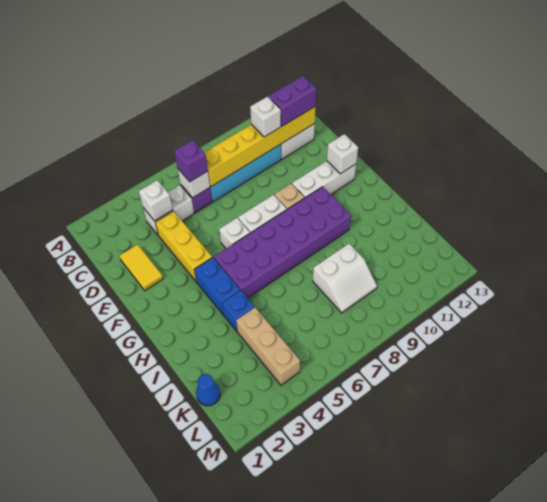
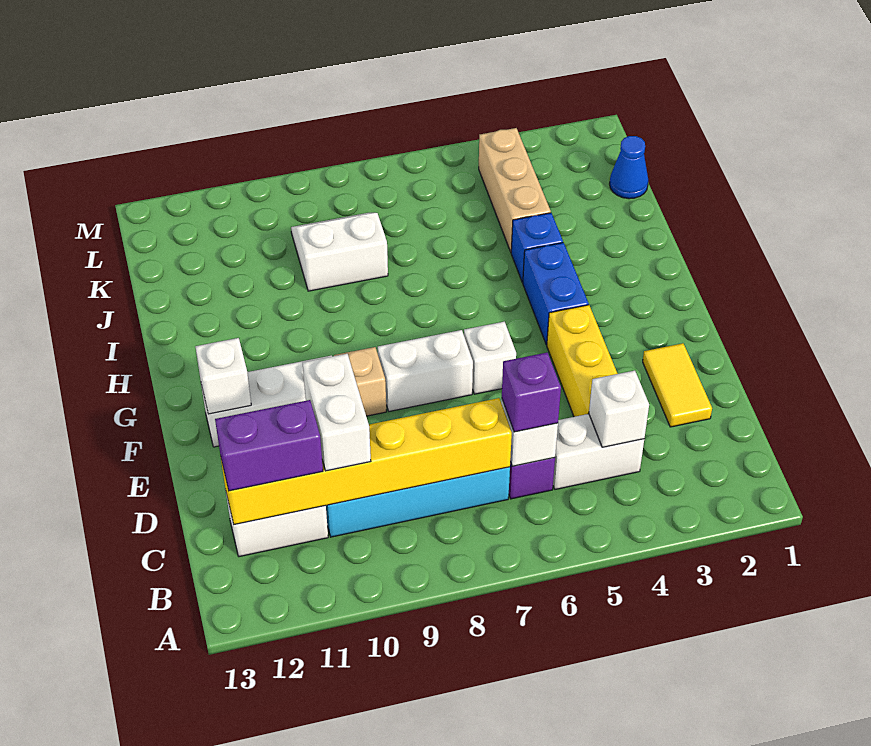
white 1x1 brick [250,97,281,137] -> white 1x2 brick [303,354,371,471]
purple 2x6 brick [214,187,351,298] -> none

